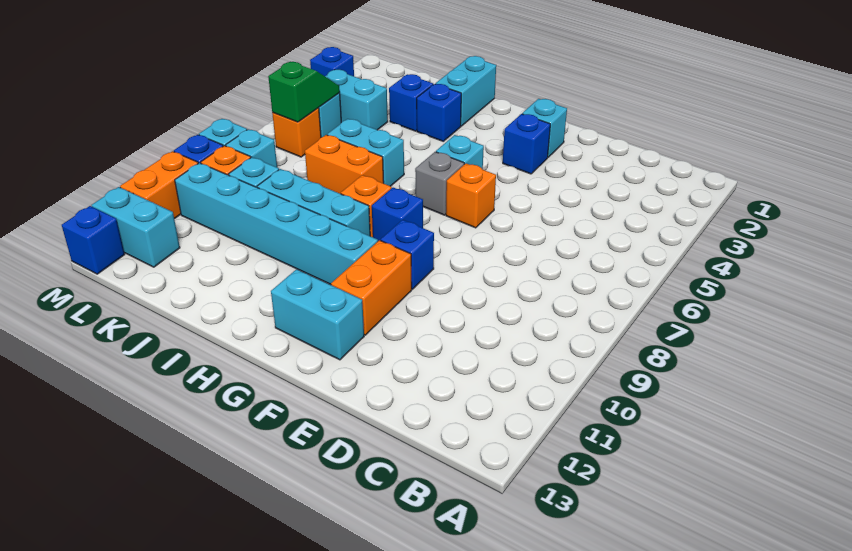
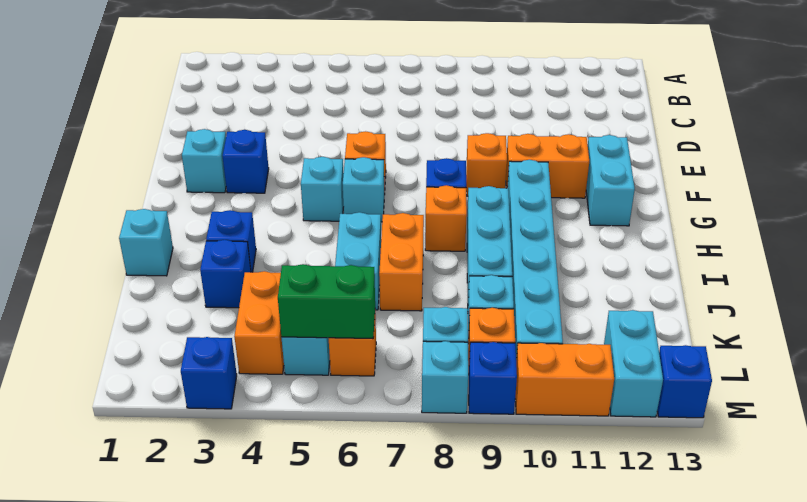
blue 1x1 brick [381,220,434,289] -> orange 1x1 brick [466,133,507,196]
grey 1x1 brick [415,152,464,215] -> cyan 1x1 brick [343,157,384,222]
cyan 1x2 brick [436,56,496,126] -> cyan 1x1 brick [119,209,173,276]
cyan 1x2 brick [325,70,388,130] -> orange 1x2 brick [234,271,284,374]
green 1x2 slope [268,62,340,122] -> green 1x2 brick [278,264,375,338]

